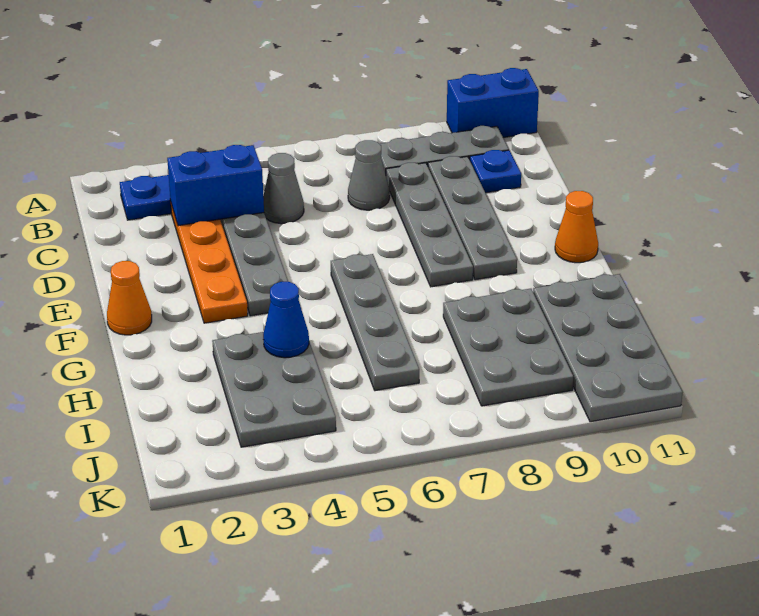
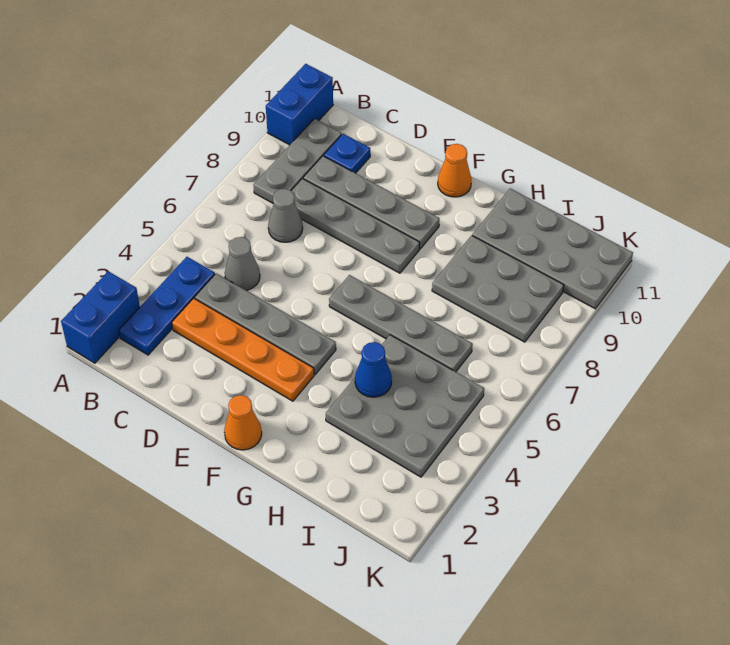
blue 1x2 brick [167,145,264,226] -> blue 1x2 brick moved to [61,271,140,363]
grey 2x3 plate [212,332,336,447] -> grey 3x3 plate [326,335,484,477]

